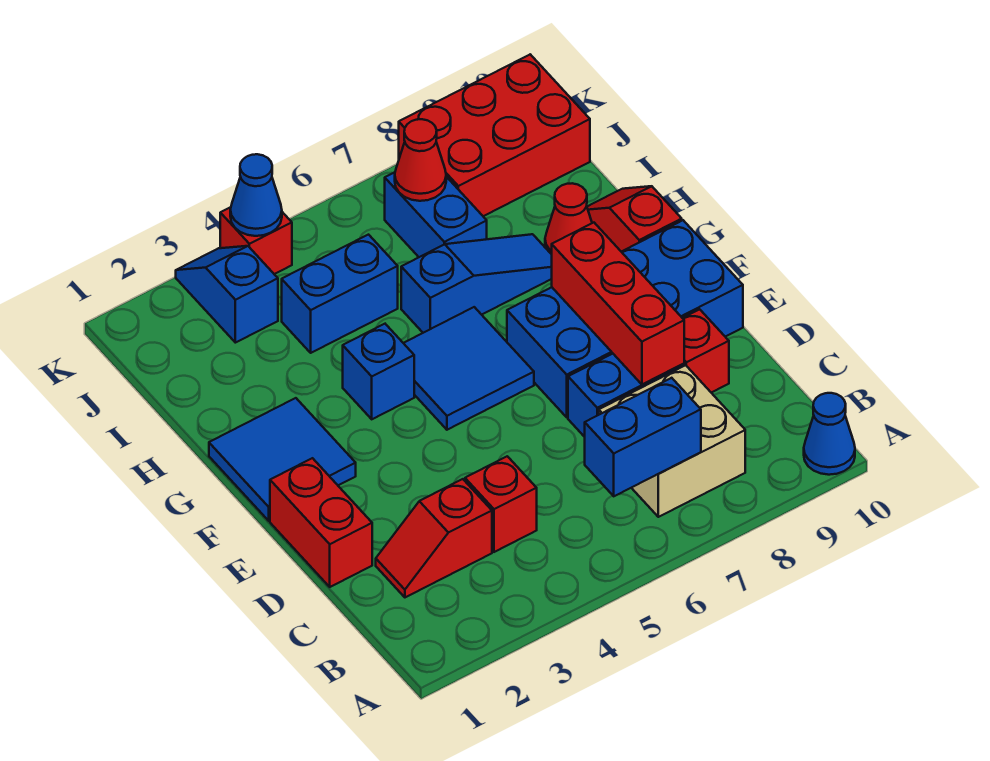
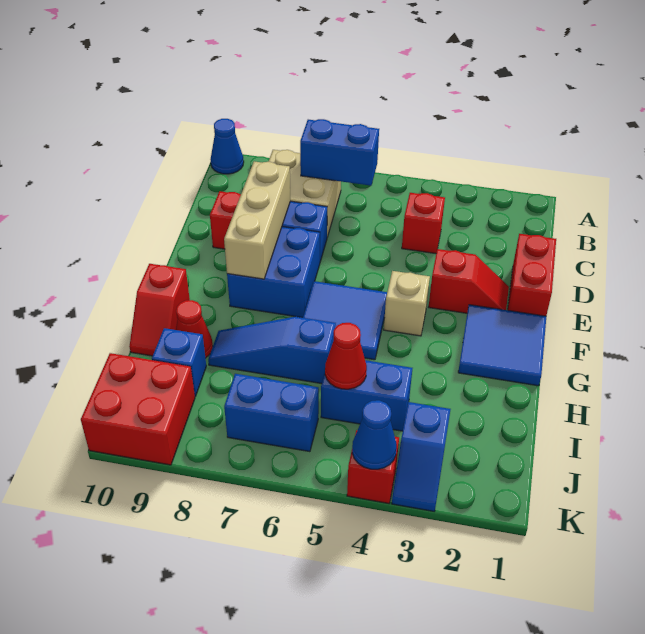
red 1x2 slope [376,479,492,597] -> red 1x2 slope moved to [429,249,509,313]
red 1x3 brick [552,223,684,384] -> tan 1x3 brick [224,161,290,279]
blue 2x4 brick [507,220,743,417] -> blue 2x2 brick [227,227,320,318]
none -> tan 1x1 brick [384,271,430,336]
blue 1x1 brick [343,324,414,419] -> blue 1x1 brick moved to [152,328,206,396]
blue 1x2 brick [385,172,487,257] -> blue 1x2 brick turned to [224,374,319,452]
red 1x1 cone [395,119,446,201] -> red 1x1 cone moved to [325,323,367,389]
red 2x3 brick [399,54,590,216] -> red 2x2 brick [81,353,195,465]

